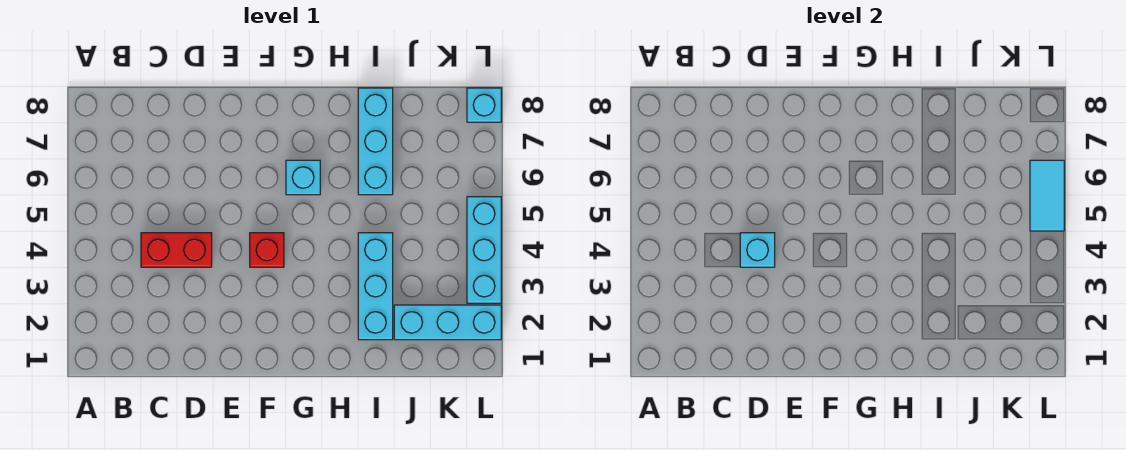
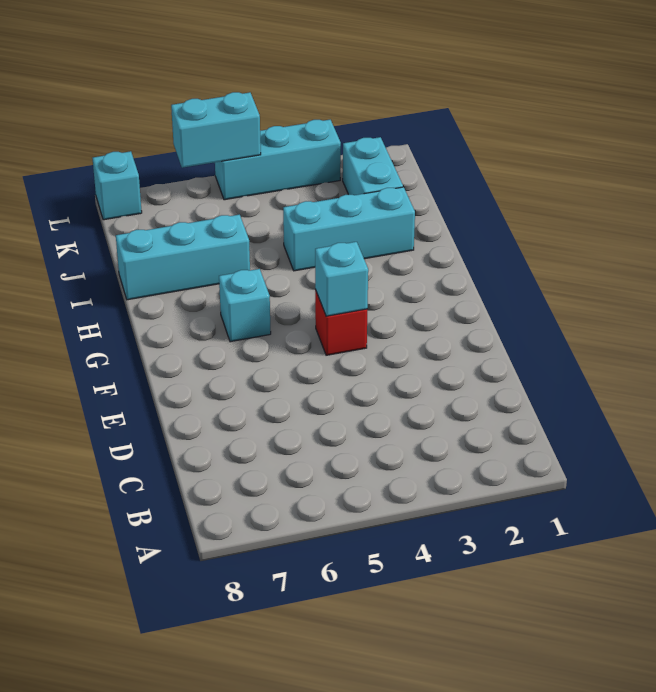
red 1x2 brick [141,233,212,267] -> none
cyan 1x1 brick [740,233,775,267] -> cyan 1x1 brick moved to [315,242,368,316]
cyan 1x3 brick [394,305,501,340] -> cyan 1x2 brick [343,137,403,195]
cyan 1x2 tile [1030,160,1064,231] -> cyan 1x2 brick [171,92,261,168]

